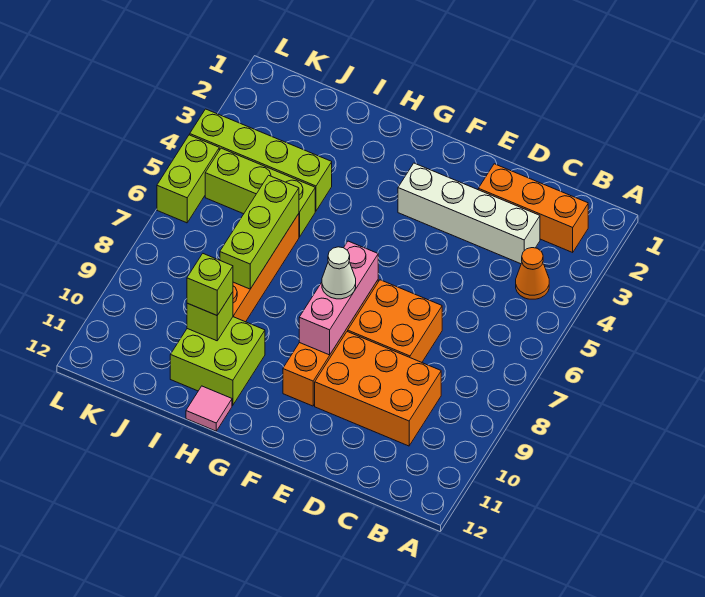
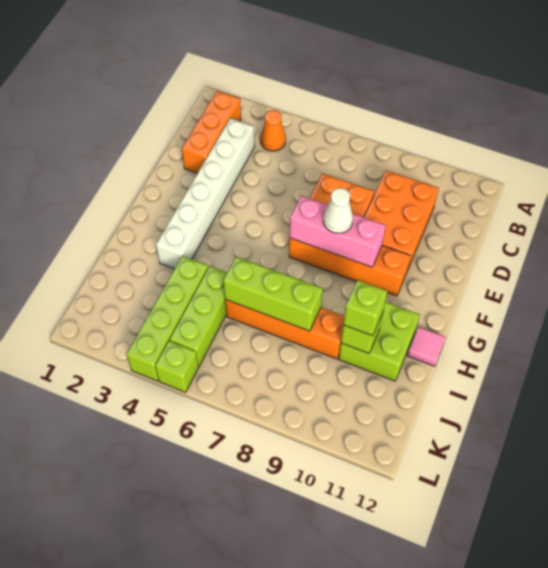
white 1x4 brick [398,163,540,264] -> white 1x6 brick [156,118,255,269]
lime 1x2 brick [157,135,219,223] -> lime 1x1 brick [155,341,199,392]

